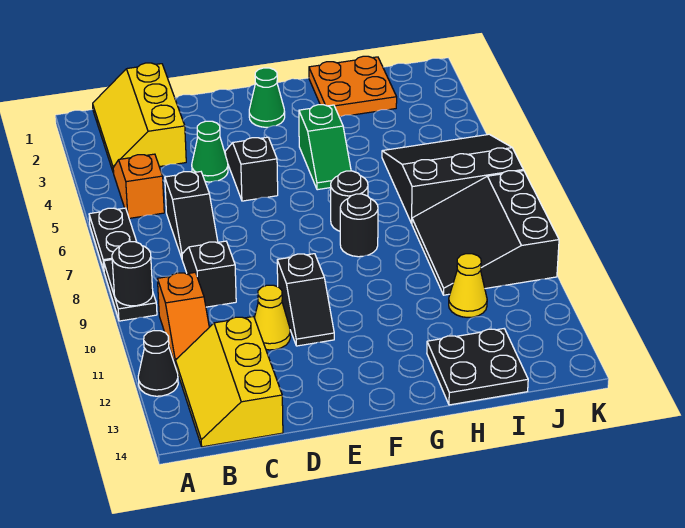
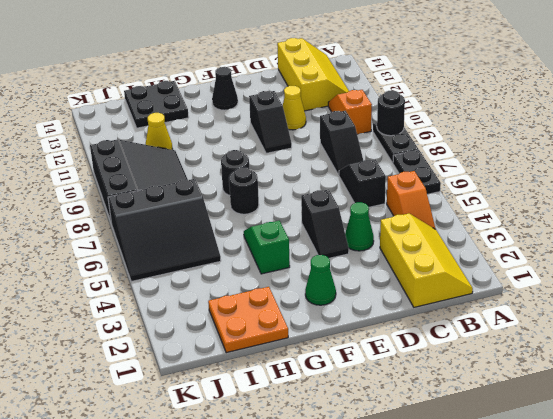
black 1x1 cone [138,331,178,396] -> black 1x1 cone moved to [212,67,238,110]
black 1x2 slope [277,254,334,346] -> black 1x2 slope turned to [249,91,292,153]

